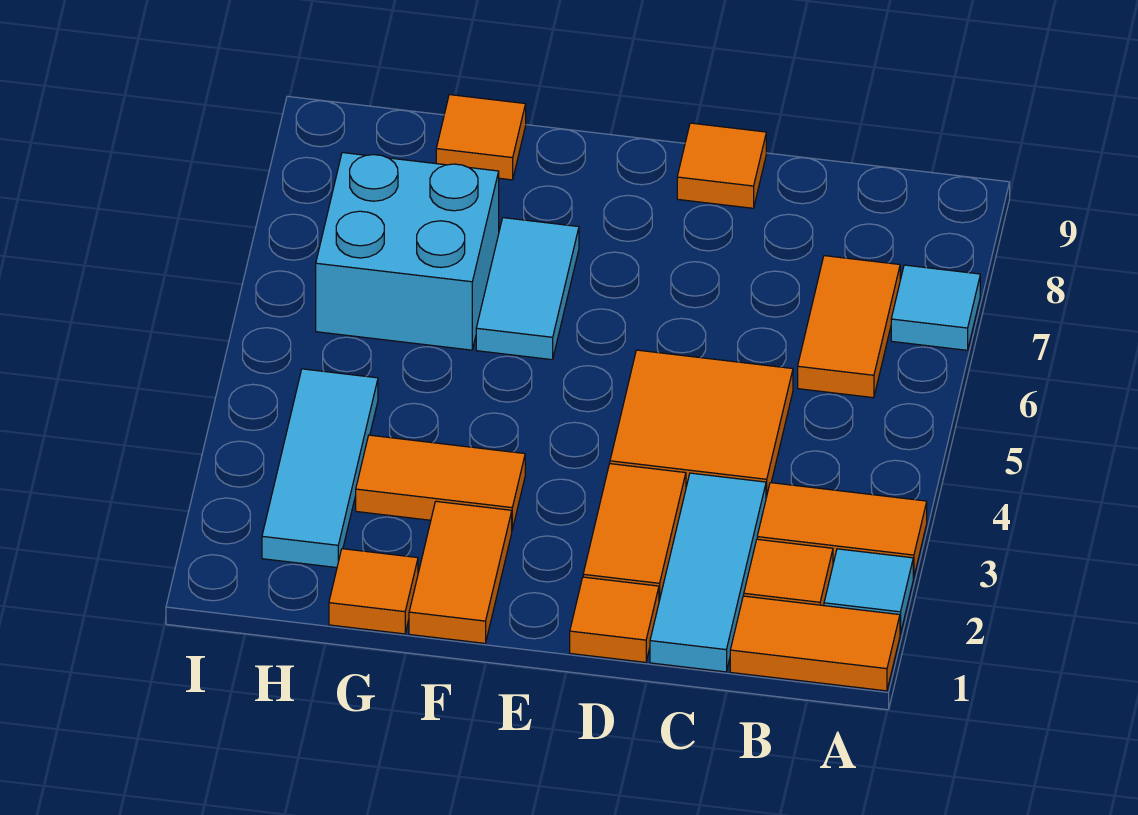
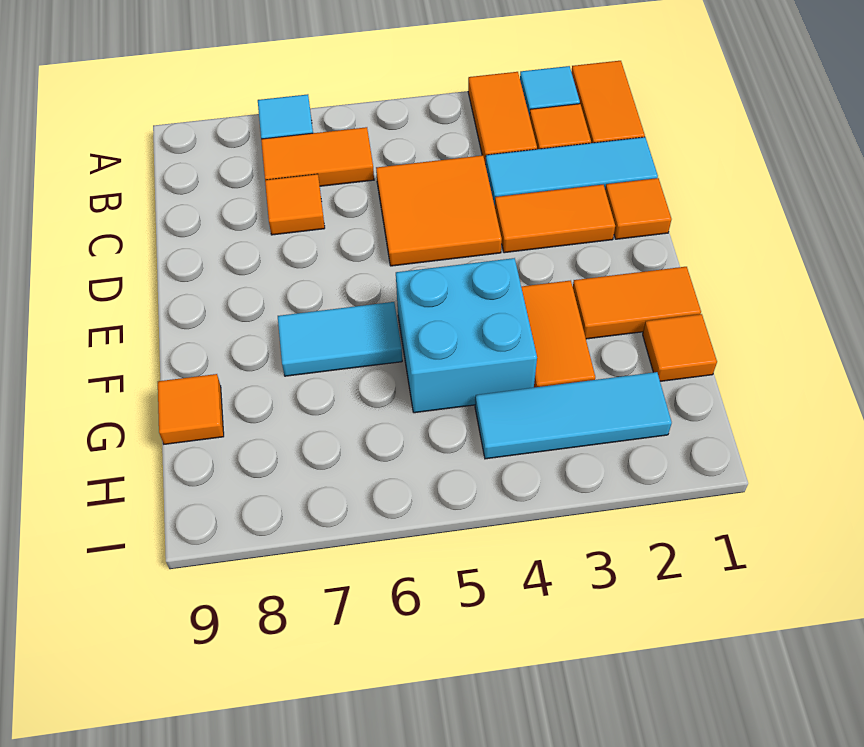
orange 1x1 tile [677,123,766,208] -> orange 1x1 tile moved to [265,174,325,235]
cyan 2x2 brick [316,153,499,350] -> cyan 2x2 brick moved to [396,258,537,413]

